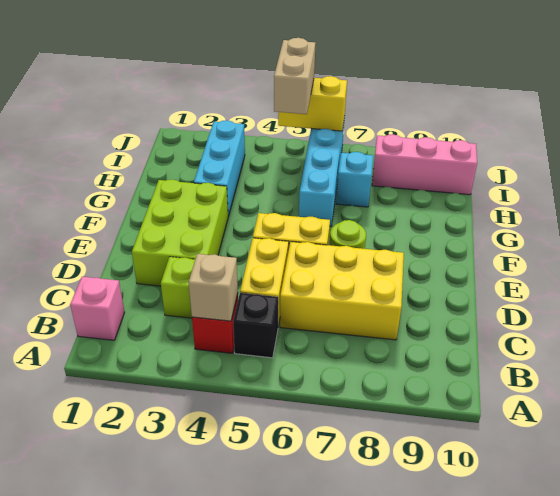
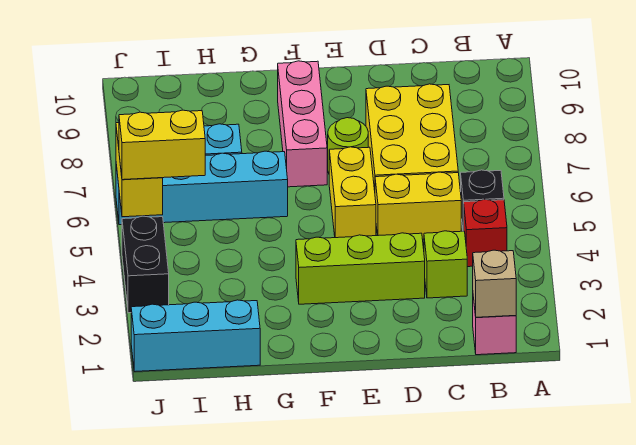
tan 1x1 brick [189,254,238,321] -> tan 1x1 brick moved to [473,250,516,317]
lime 2x3 brick [132,180,228,286] -> lime 1x3 brick [296,233,425,304]
cyan 1x3 brick [194,120,245,216] -> cyan 1x3 brick moved to [131,300,260,372]
tan 1x2 brick [274,38,316,114] -> yellow 1x2 brick [119,110,205,180]
pink 1x3 brick [372,134,477,195] -> pink 1x3 brick moved to [278,61,327,187]
none -> black 1x2 brick [122,216,169,313]

